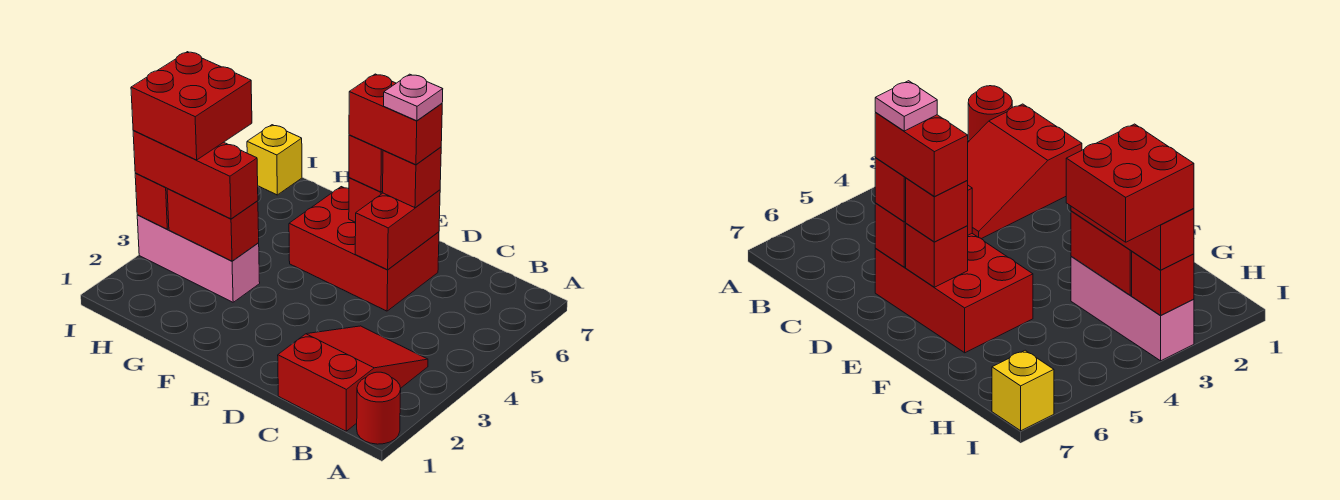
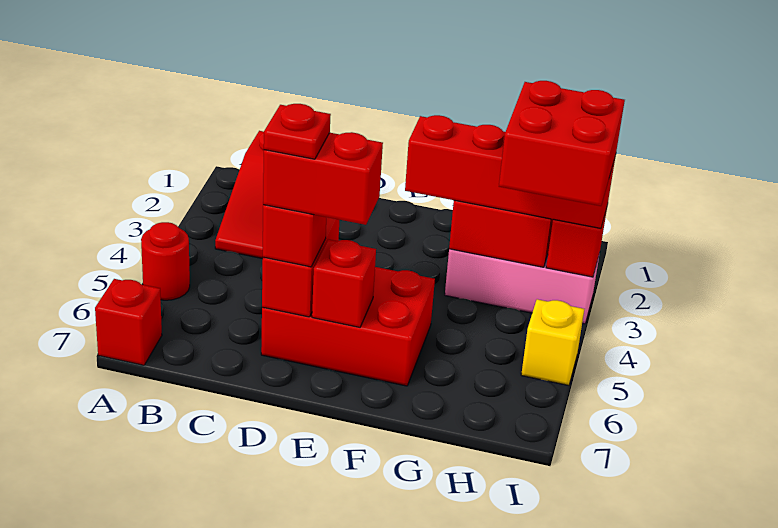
red 1x1 round brick [357,372,401,444] -> red 1x1 round brick moved to [141,222,190,300]
pink 1x1 plate [384,74,443,121] -> red 1x1 plate [264,104,331,159]
red 1x1 brick [349,135,383,192] -> red 1x1 brick moved to [95,279,162,365]
red 1x3 brick [133,131,258,219] -> red 1x4 brick [405,115,616,228]
yellow 1x1 brick [247,125,302,195] -> yellow 1x1 brick moved to [521,299,584,385]

